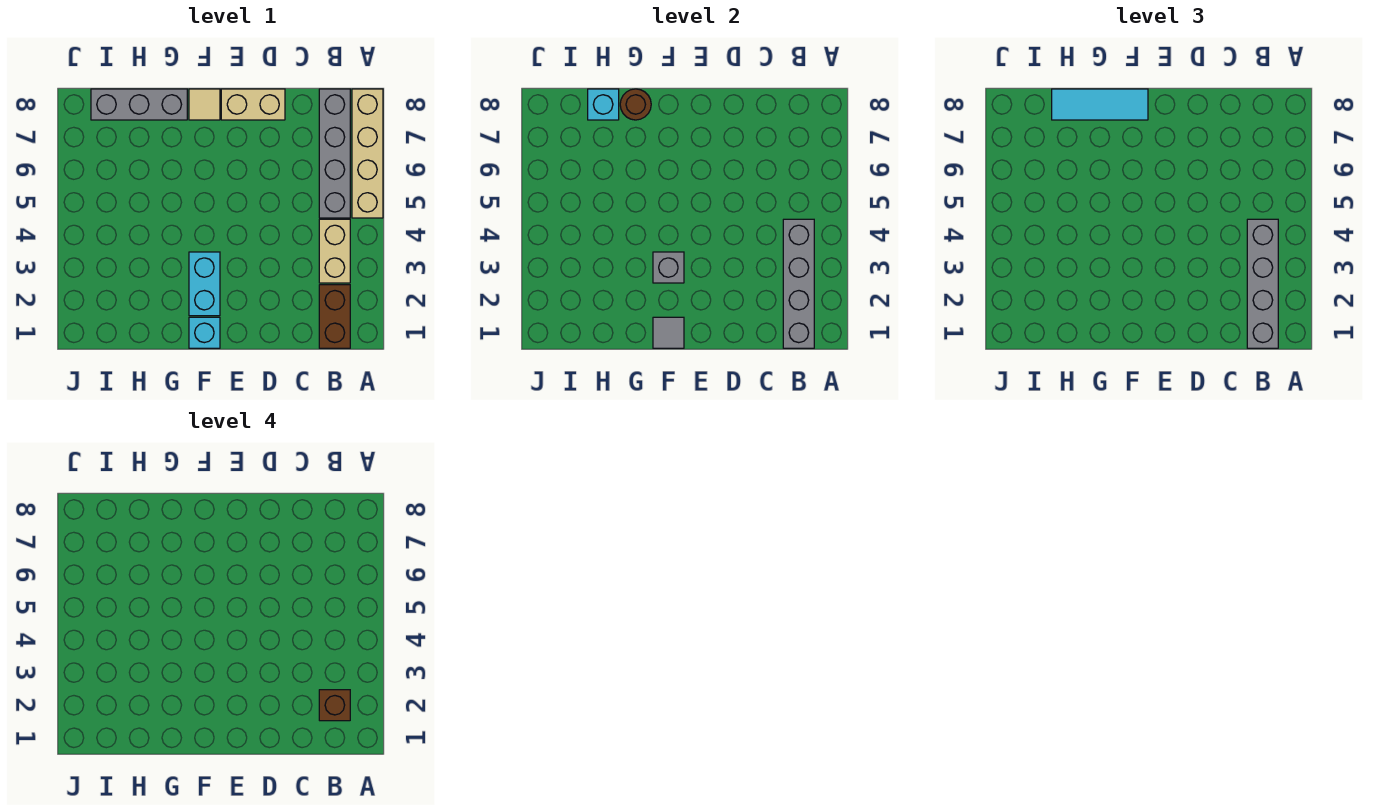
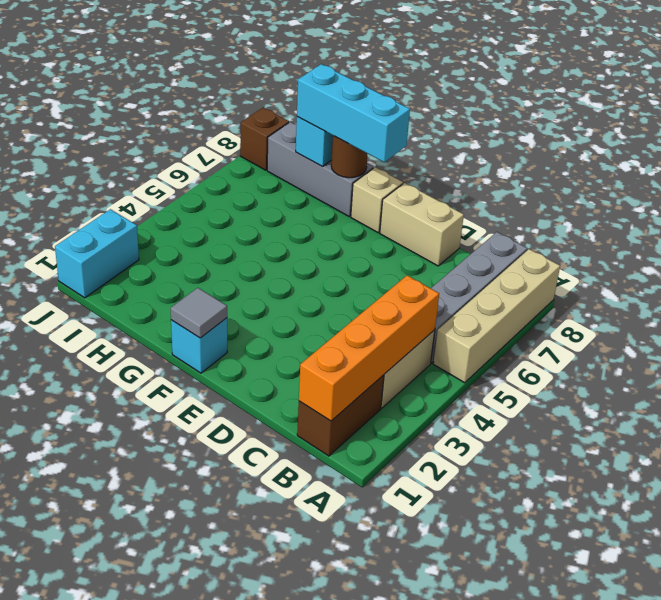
grey 1x4 brick [783,219,814,348] -> orange 1x4 brick [299,275,439,421]
grey 1x4 brick [1247,219,1278,348] -> none
brown 1x1 brick [319,690,350,721] -> brown 1x1 brick moved to [240,108,289,170]
cyan 1x2 brick [189,252,220,316] -> cyan 1x2 brick moved to [55,209,139,298]
grey 1x1 brick [653,252,684,283] -> none
tan 1x1 tile [189,89,220,120] -> tan 1x1 brick [351,167,403,233]
cyan 1x3 tile [1052,89,1148,120] -> cyan 1x3 brick [297,64,410,162]

